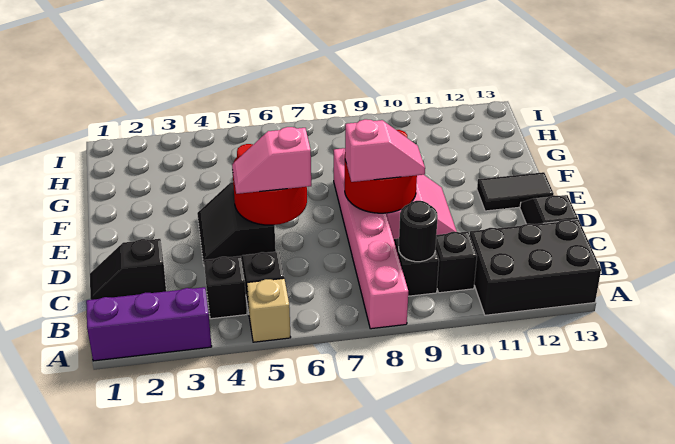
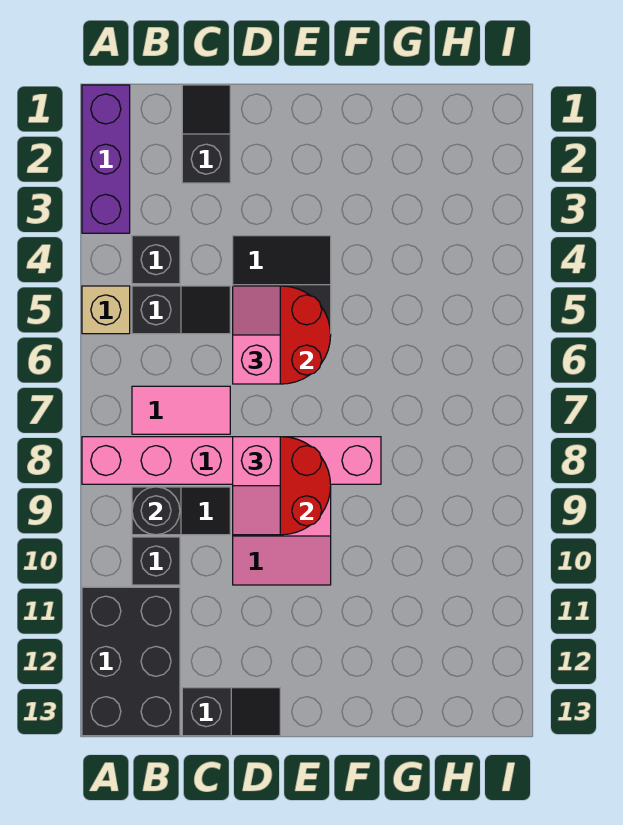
none -> pink 1x2 tile [132,386,230,434]
black 1x2 tile [477,172,554,211] -> none

